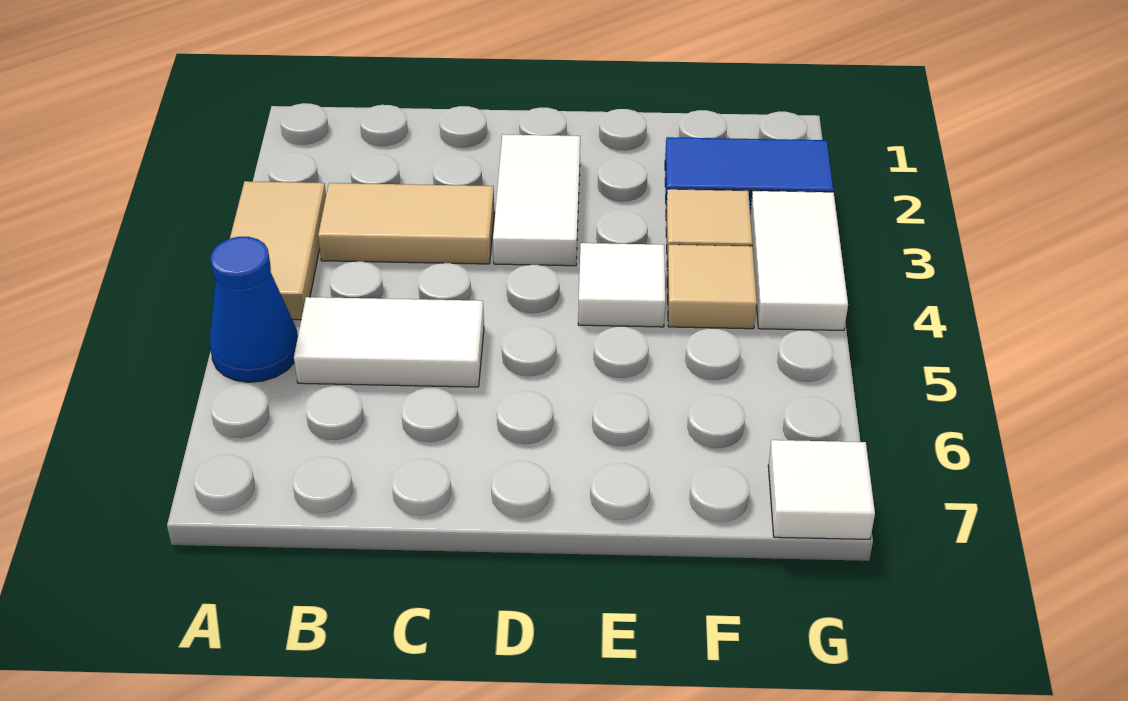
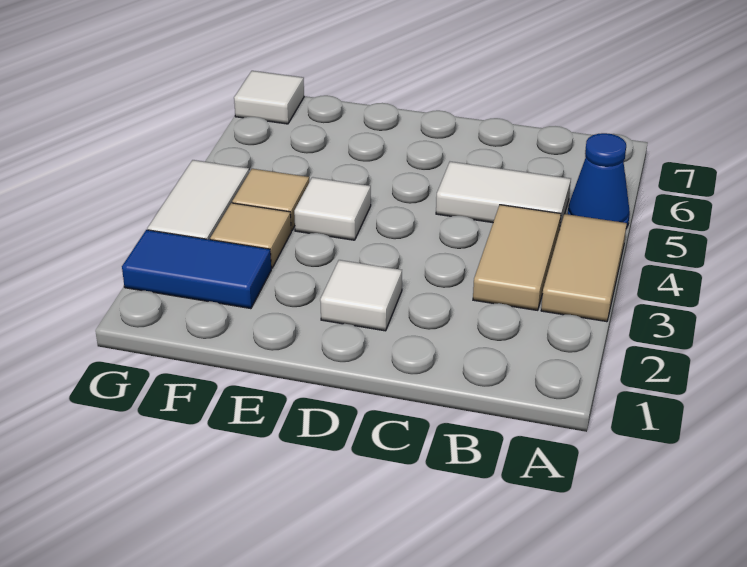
tan 1x2 tile [318,183,494,264] -> tan 1x2 tile turned to [473,205,561,310]
white 1x2 tile [493,135,580,266] -> white 1x1 tile [320,260,402,331]

